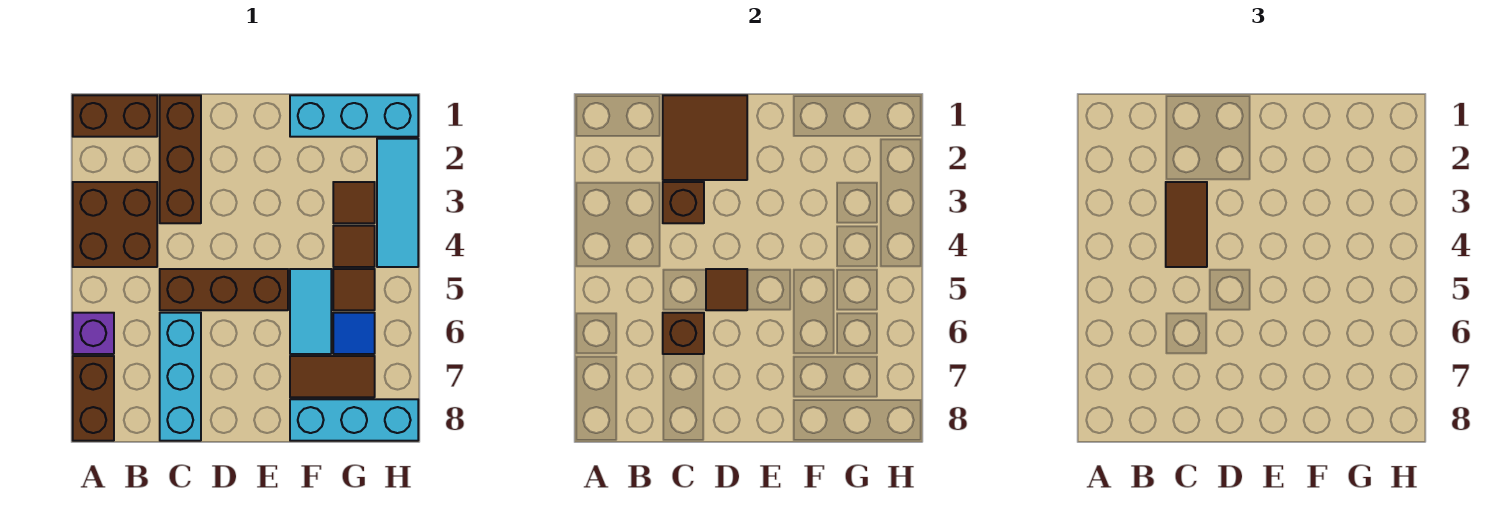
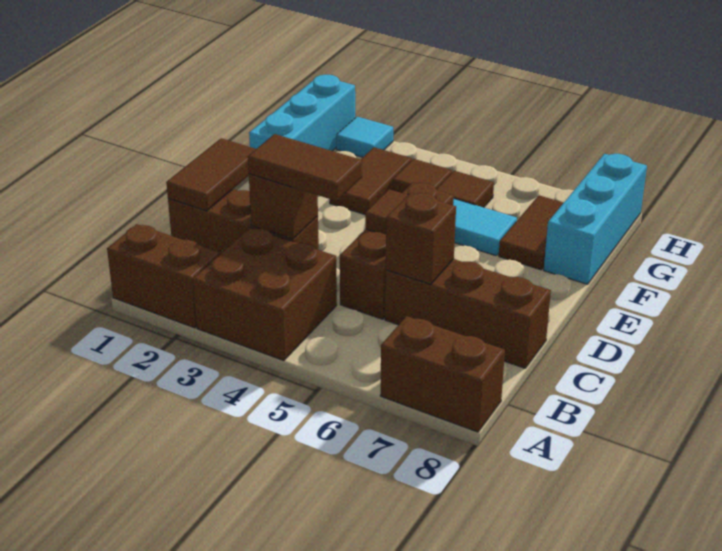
brown 1x2 brick [73,95,157,137] -> brown 1x2 brick turned to [107,224,220,328]
purple 1x1 brick [73,313,114,354] -> none
brown 2x2 tile [663,95,747,180] -> brown 1x2 tile [166,138,256,211]
cyan 1x3 brick [160,313,201,441] -> brown 1x3 brick [385,259,551,368]
brown 1x1 tile [333,182,375,223] -> brown 1x2 tile [330,147,412,215]
blue 1x1 tile [333,313,375,354] -> none
cyan 1x3 tile [377,139,418,267] -> cyan 1x1 tile [336,117,393,157]

